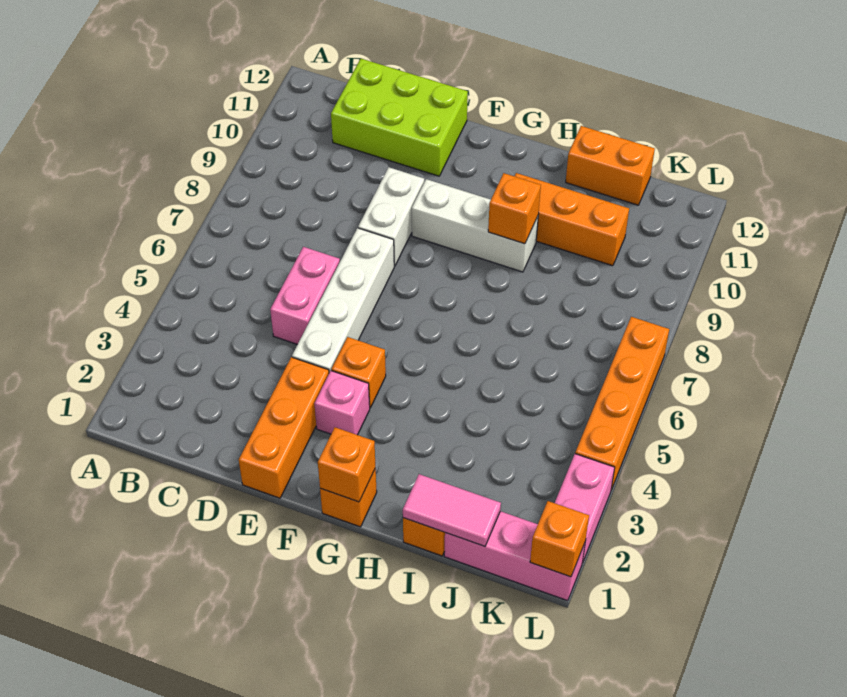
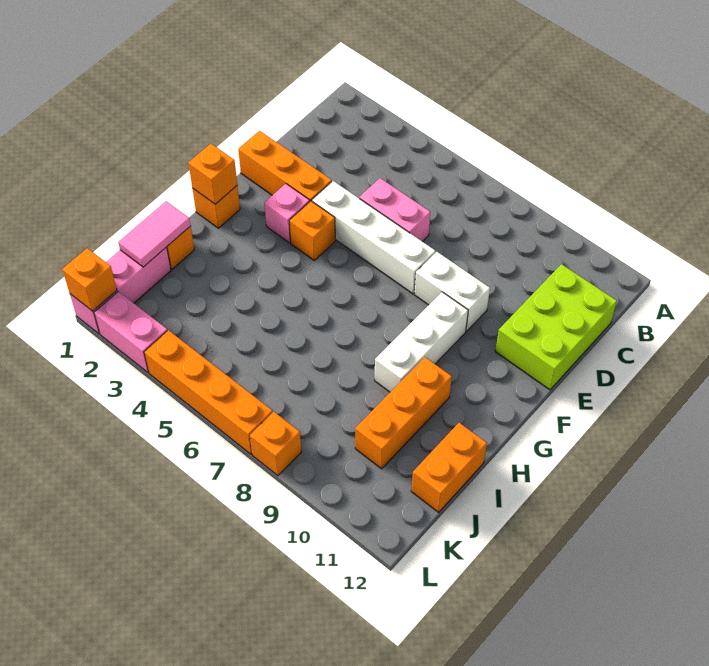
orange 1x1 brick [488,173,541,244] -> orange 1x1 brick moved to [250,412,301,476]

